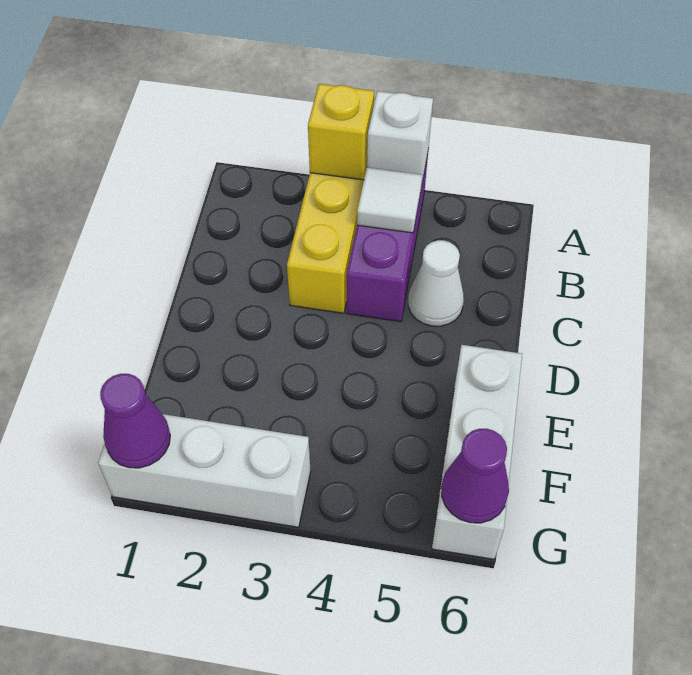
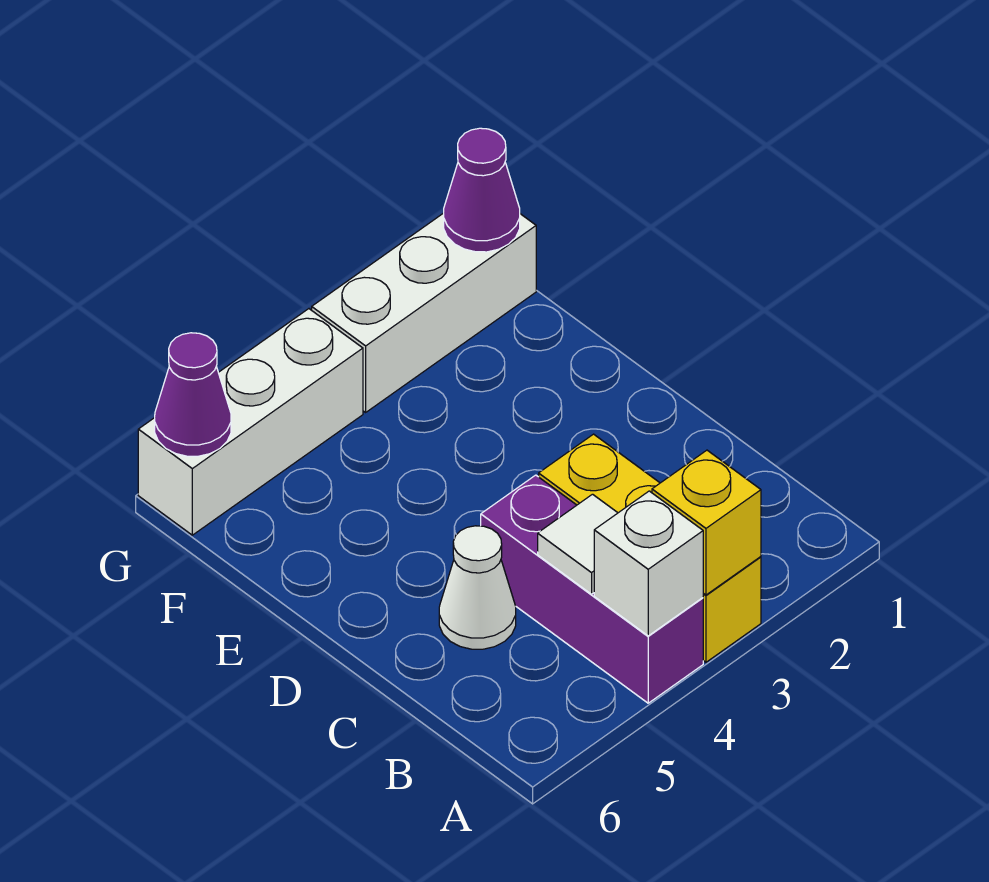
white 1x3 brick [432,345,522,559] -> white 1x3 brick turned to [138,309,363,535]

